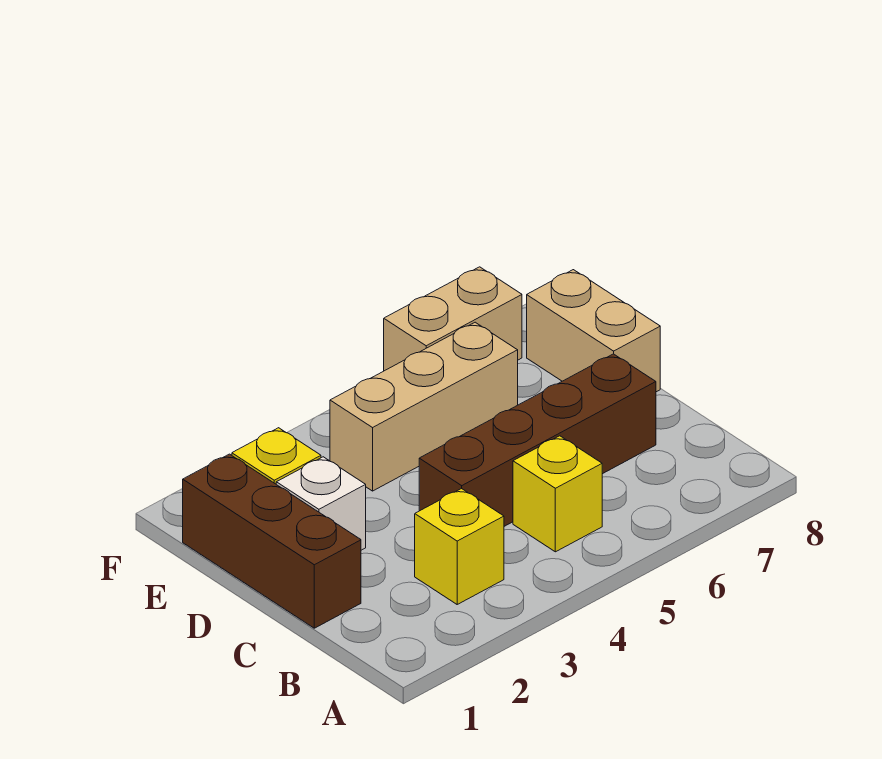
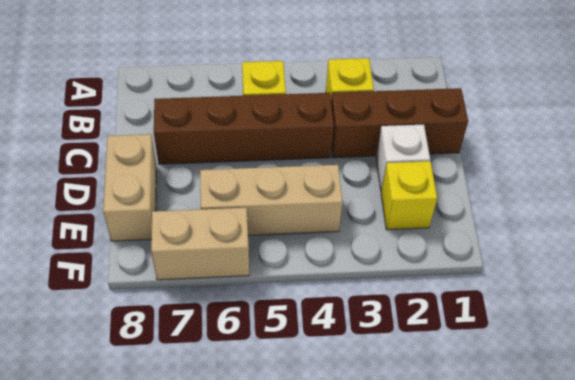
brown 1x3 brick [183,454,361,628] -> brown 1x3 brick turned to [331,88,468,158]

